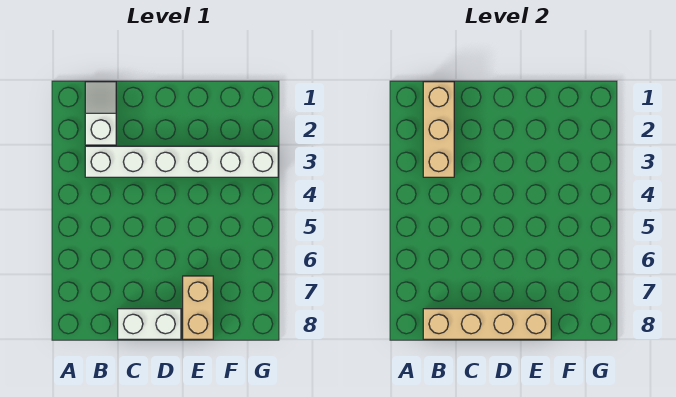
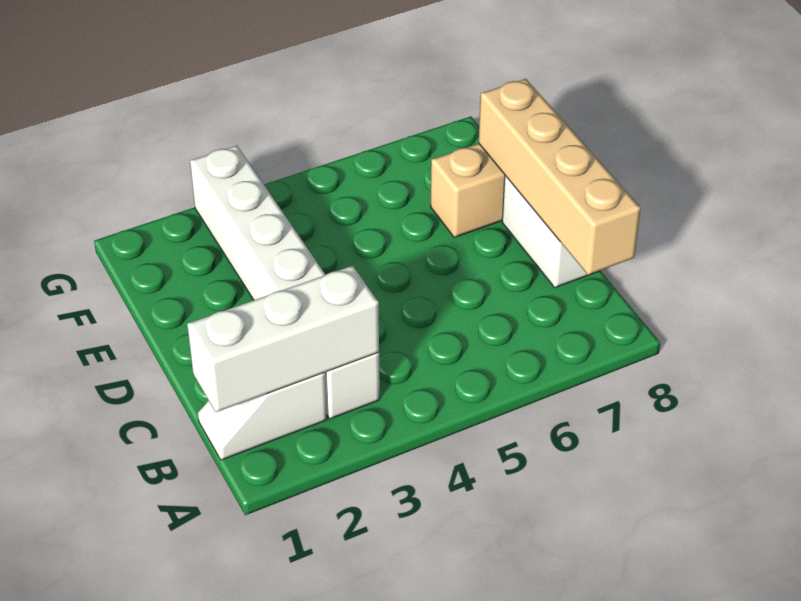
tan 1x3 brick [423,82,454,177] -> white 1x3 brick [187,266,379,412]

